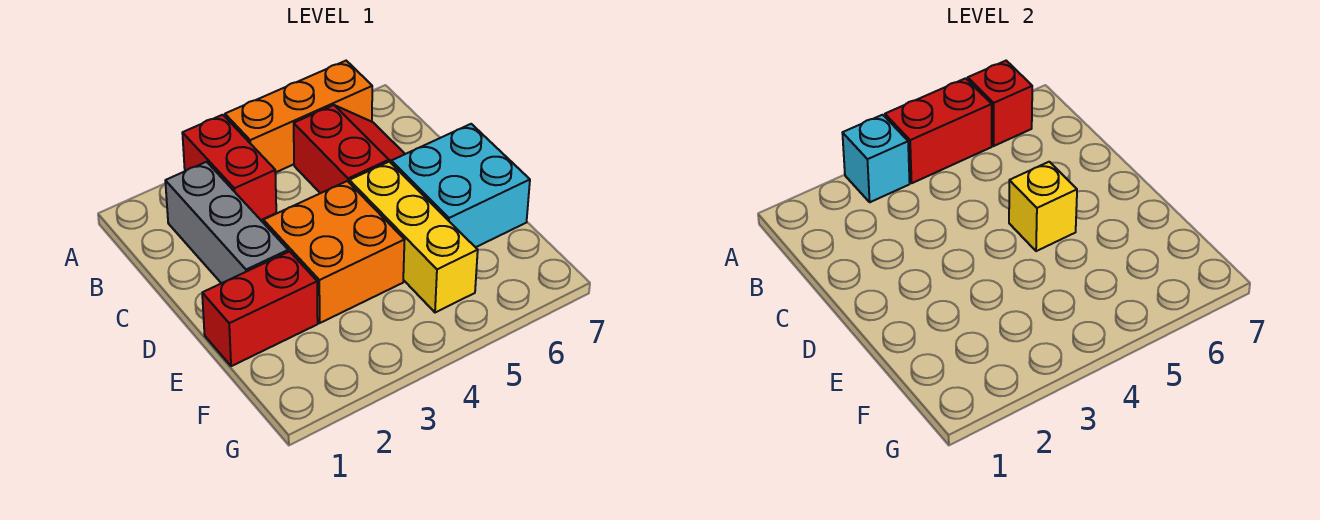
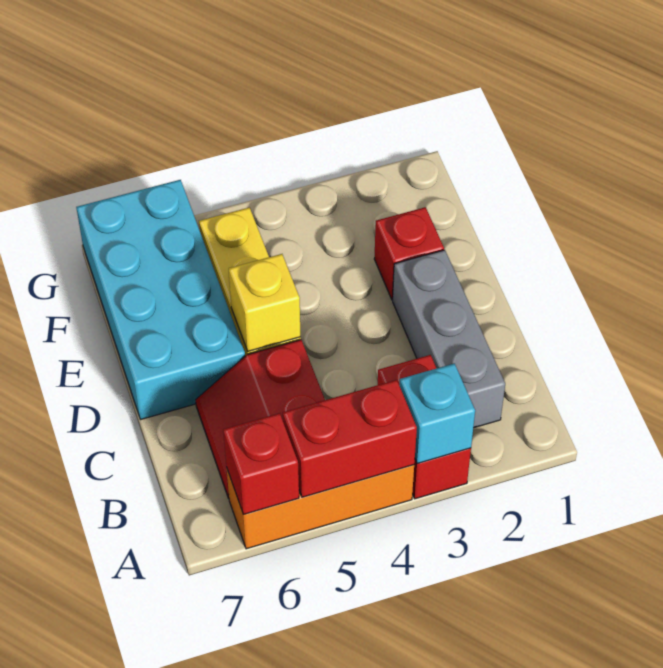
orange 2x2 brick [263,181,404,323] -> none
cyan 2x2 brick [391,124,530,247] -> cyan 2x4 brick [76,180,245,419]
red 1x2 brick [202,252,318,366] -> red 1x1 brick [374,207,444,300]

